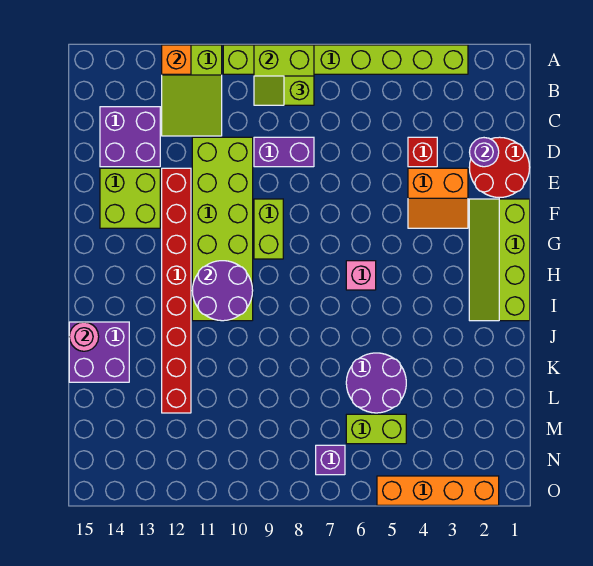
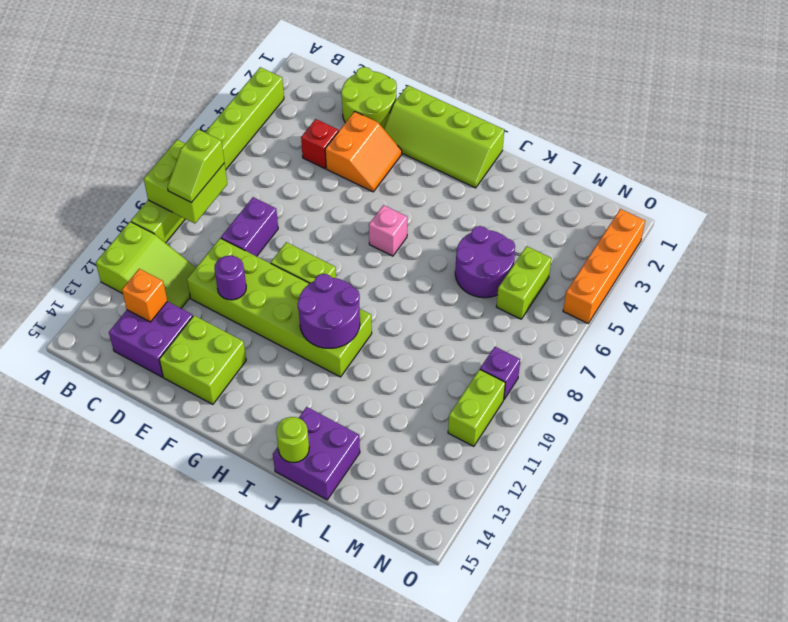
orange 1x1 brick [162,45,191,74] -> orange 1x1 brick moved to [122,269,167,322]
red 2x2 round brick [469,137,530,198] -> lime 2x2 round brick [341,67,397,129]
purple 1x1 round brick [470,138,499,167] -> purple 1x1 round brick moved to [214,256,246,300]
red 1x8 brick [162,168,191,413] -> none
pink 1x1 round brick [69,322,99,351] -> lime 1x1 round brick [276,417,309,463]
purple 1x1 brick [316,445,345,475] -> purple 1x1 brick moved to [480,347,520,399]
none -> lime 1x2 brick [448,369,505,446]

